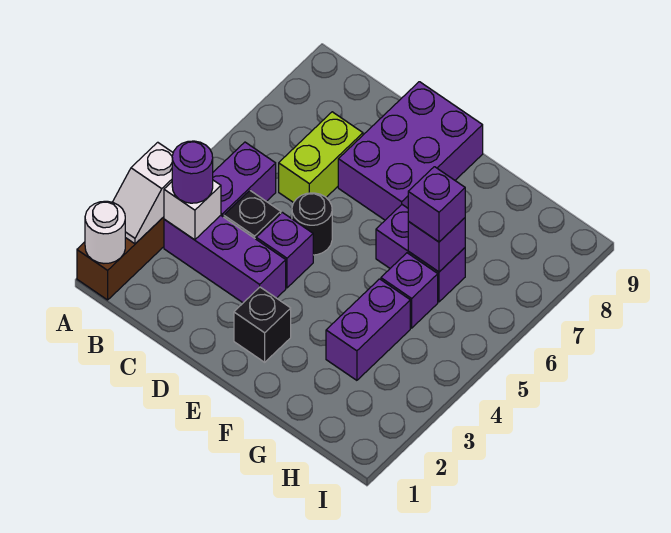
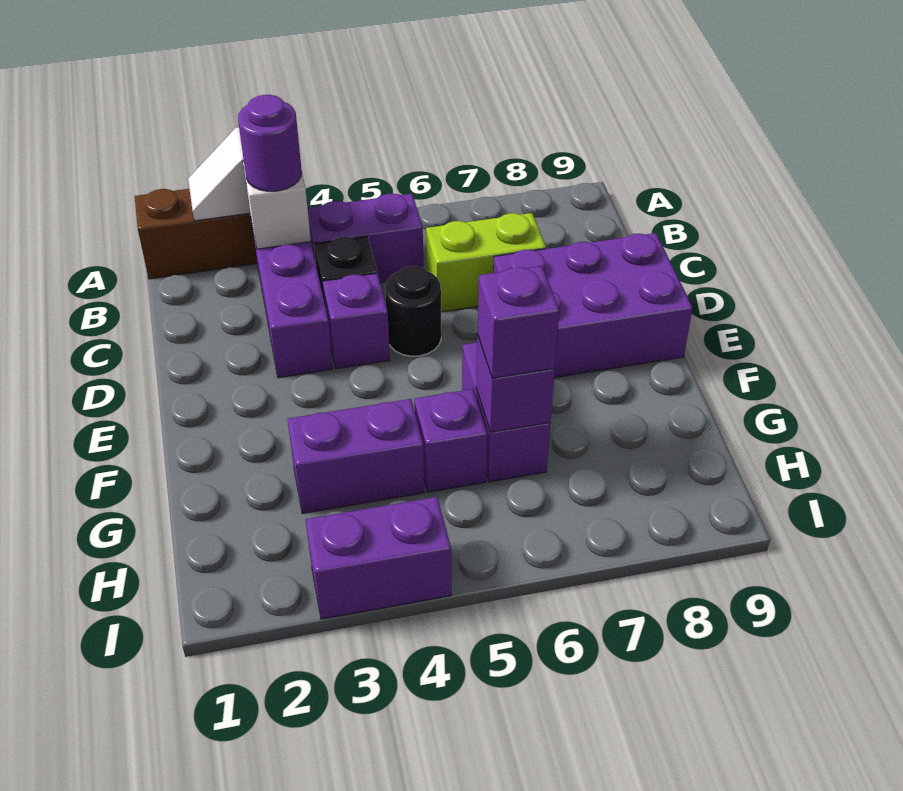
white 1x1 round brick [85,201,125,263] -> none
black 1x1 brick [234,287,291,362] -> none
none -> purple 1x2 brick [306,497,451,619]

